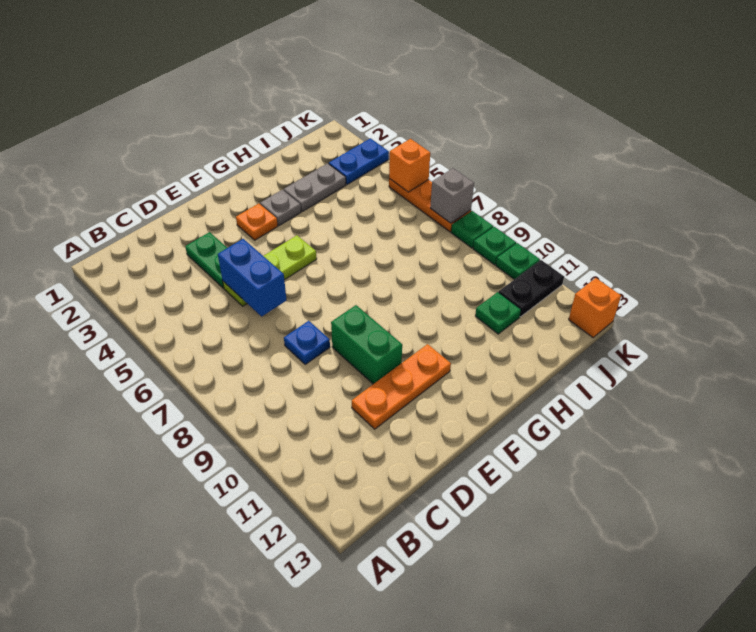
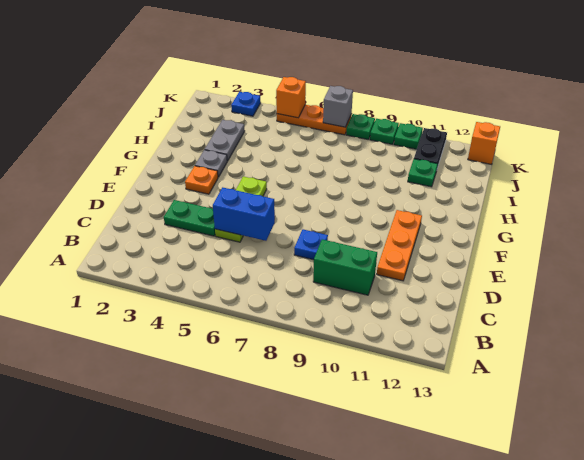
green 1x2 brick [331,305,402,384] -> green 1x2 brick moved to [313,239,377,295]
blue 1x2 plate [329,138,389,185] -> blue 1x1 plate [231,92,261,116]

